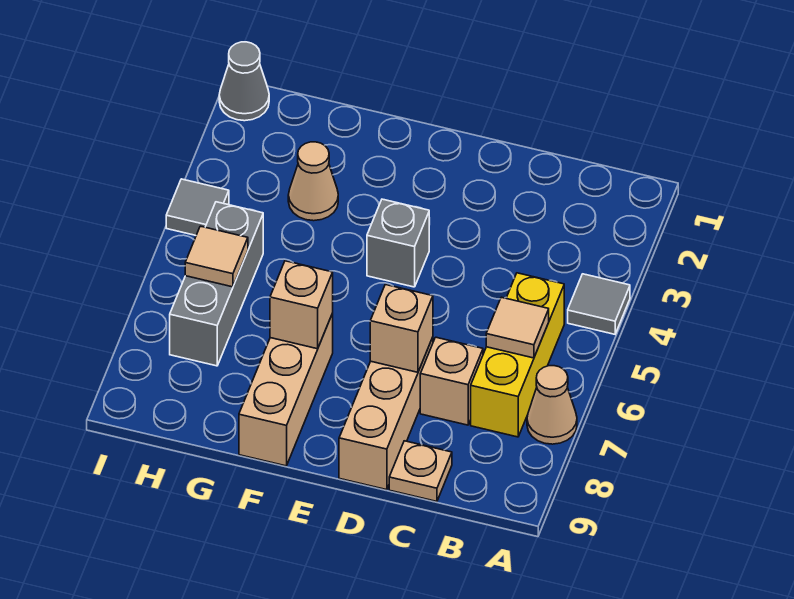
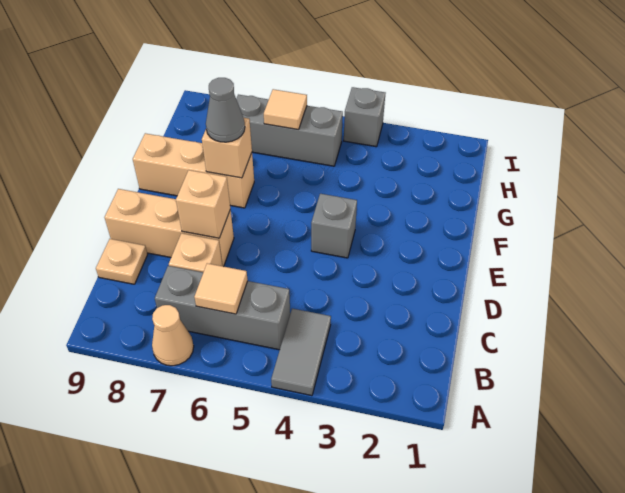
grey 1x1 tile [568,274,630,334] -> grey 1x2 tile [271,308,331,396]
yellow 1x3 brick [471,273,564,437] -> grey 1x3 brick [155,266,290,350]
tan 1x1 cone [288,142,338,221] -> none
grey 1x1 cone [219,42,269,121] -> grey 1x1 cone moved to [206,78,245,142]
grey 1x1 tile [166,179,229,235] -> grey 1x1 brick [344,87,385,147]

